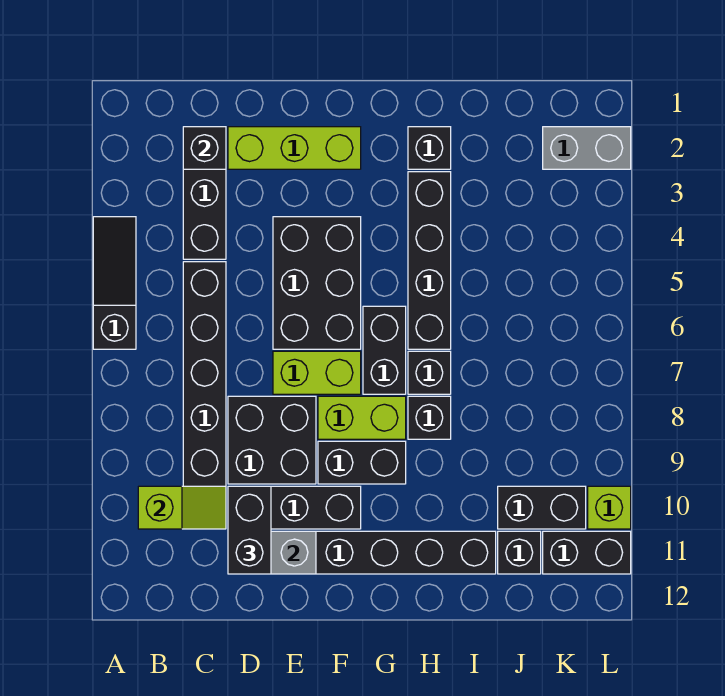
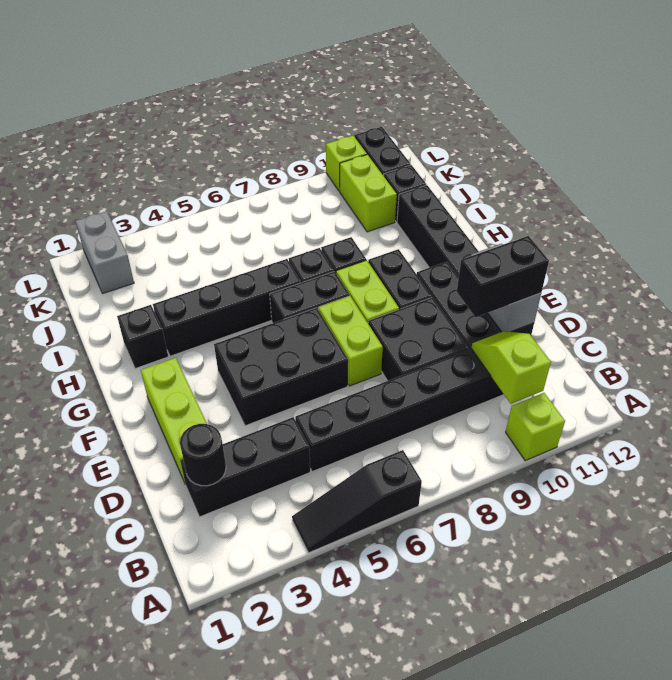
none -> lime 1x1 brick [506,393,565,461]
black 1x1 brick [183,127,226,169] -> black 1x1 round brick [180,424,226,486]
black 1x2 brick [498,486,586,529] -> lime 1x2 brick [340,155,397,232]

